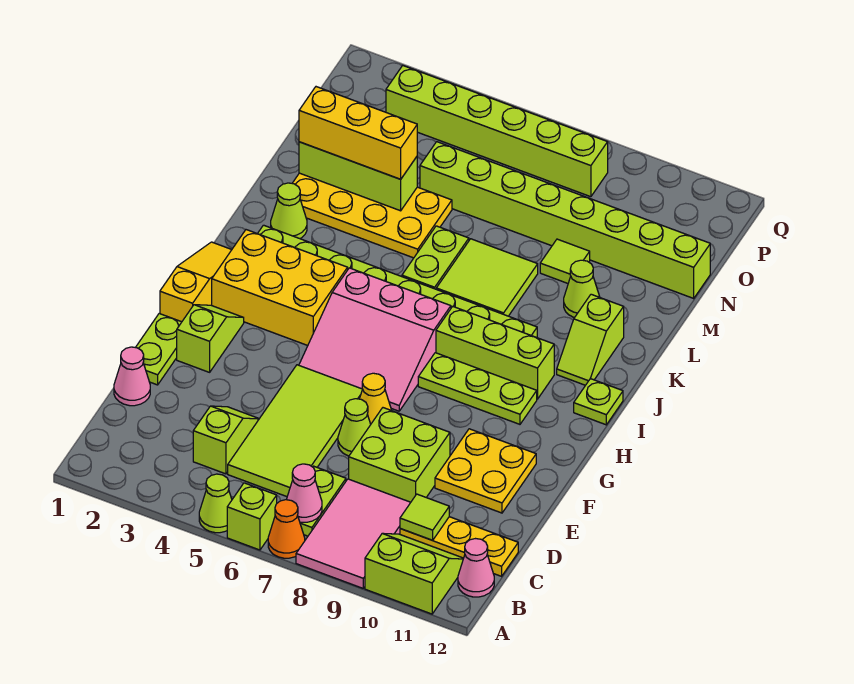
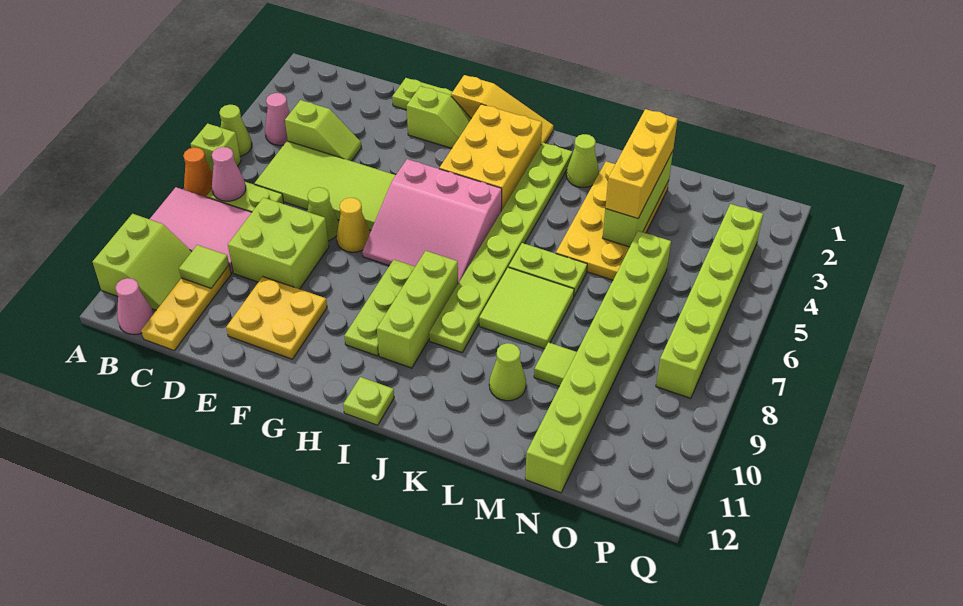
pink 1x1 cone [114,347,150,406] -> pink 1x1 cone moved to [265,93,290,145]
pink 3x3 slope [299,268,451,411] -> pink 3x3 slope turned to [363,159,502,283]
lime 1x2 slope [557,294,624,385] -> none

